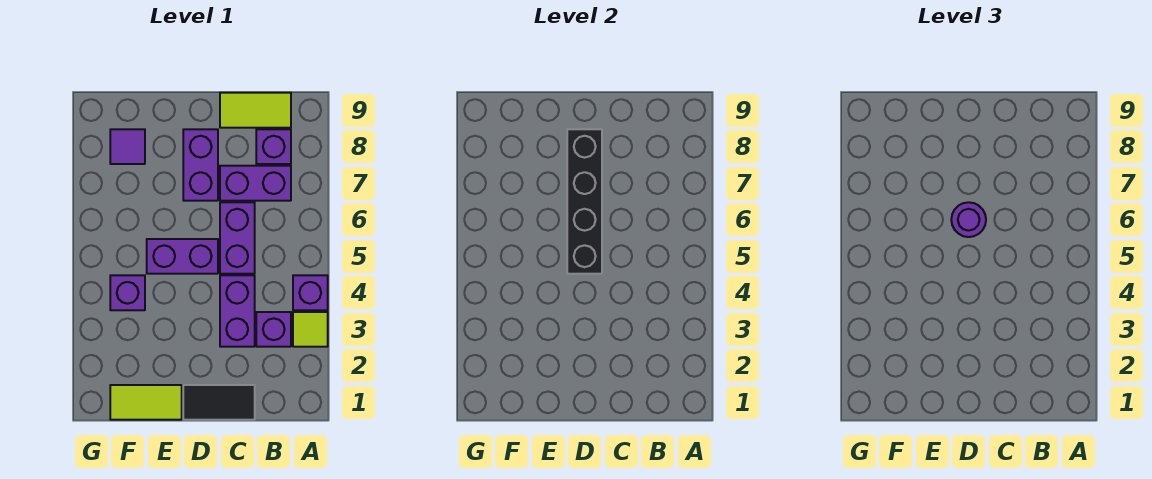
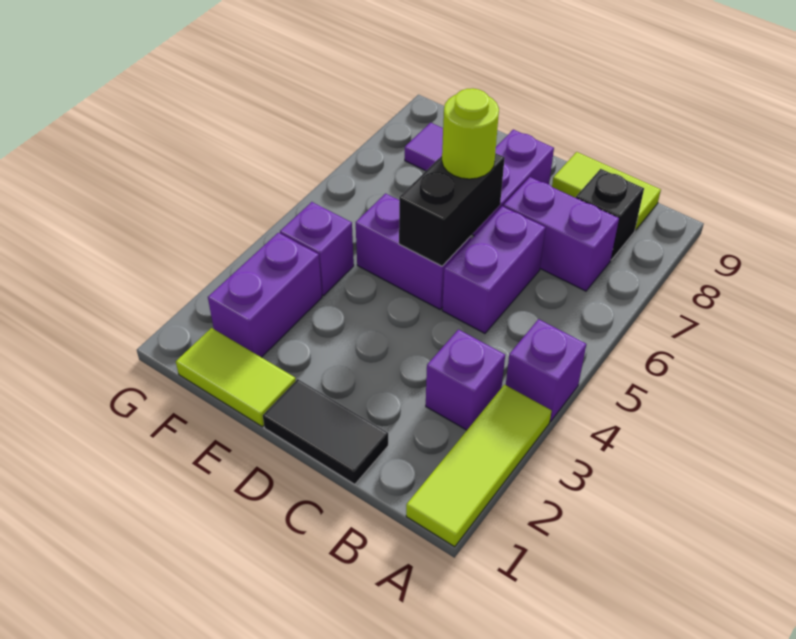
lime 1x1 tile [293,312,328,347] -> lime 1x3 tile [406,385,552,547]
purple 1x1 brick [256,129,291,164] -> black 1x1 brick [576,169,644,260]
purple 1x2 brick [220,275,255,347] -> purple 1x2 brick moved to [208,233,322,357]
black 1x4 brick [567,129,602,274] -> black 1x2 brick [399,153,505,266]
purple 1x1 round brick [951,202,986,237] -> lime 1x1 round brick [442,88,499,179]

